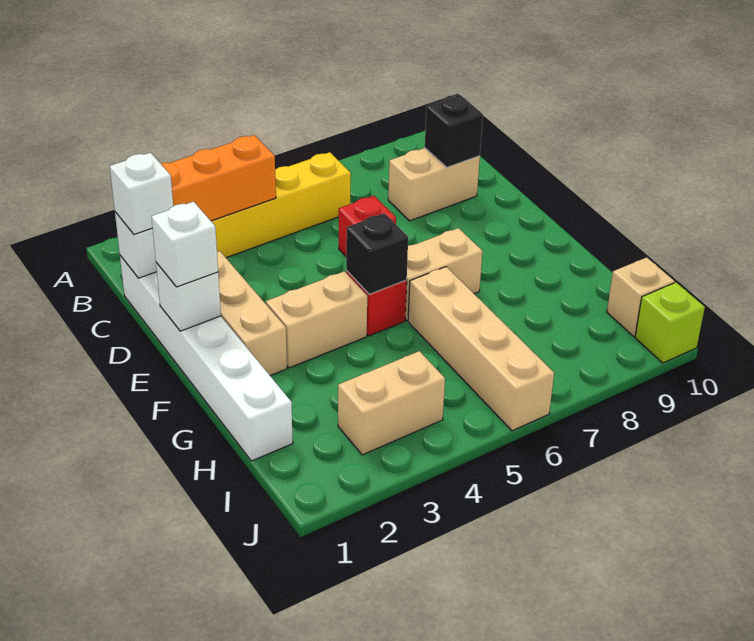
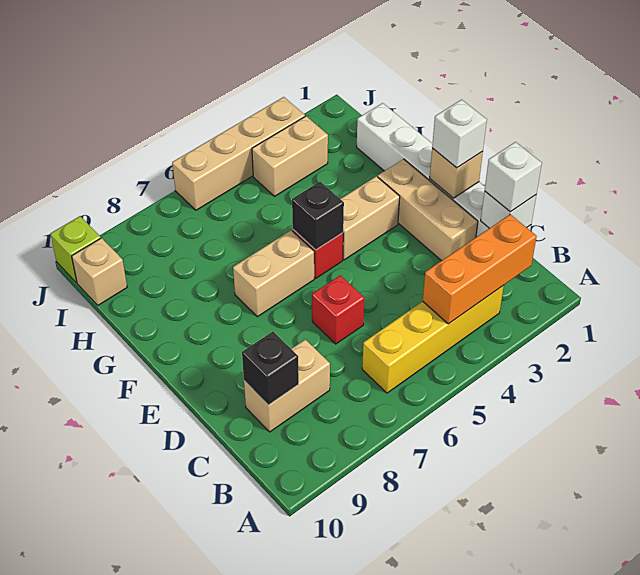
white 1x1 brick [156,263,221,331] -> tan 1x1 brick [430,148,483,198]
tan 1x4 brick [408,267,554,431] -> tan 1x4 brick turned to [172,97,305,210]

